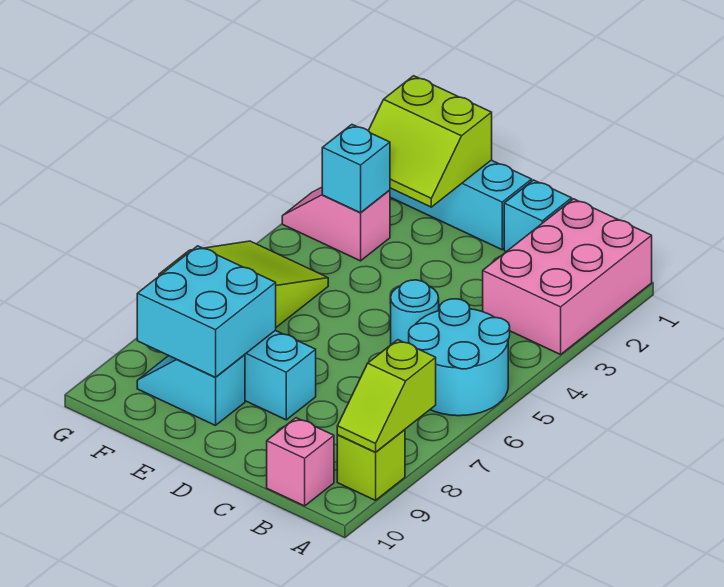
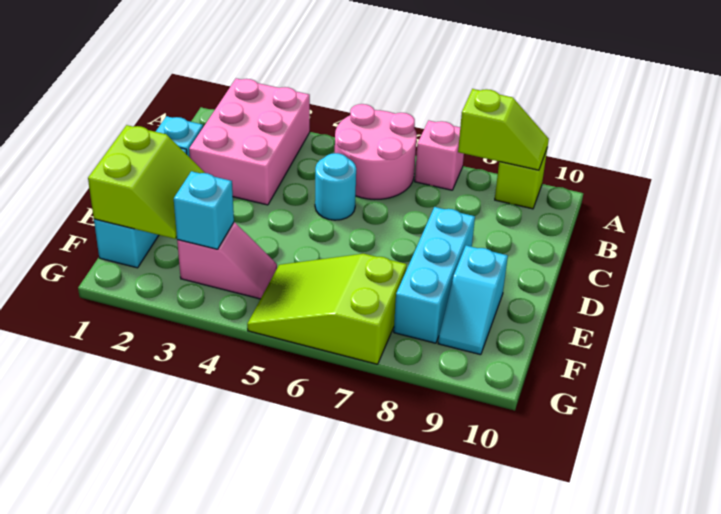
pink 2x3 brick [483,199,652,355] -> pink 2x3 brick turned to [189,78,310,205]
cyan 2x2 round brick [409,299,510,416] -> pink 2x2 round brick [335,104,417,199]
pink 1x1 brick [267,418,334,506] -> pink 1x1 brick moved to [415,121,464,190]
cyan 2x2 brick [137,246,276,377] -> none
pink 1x2 slope [282,187,390,261] -> pink 1x2 slope turned to [177,222,277,299]

